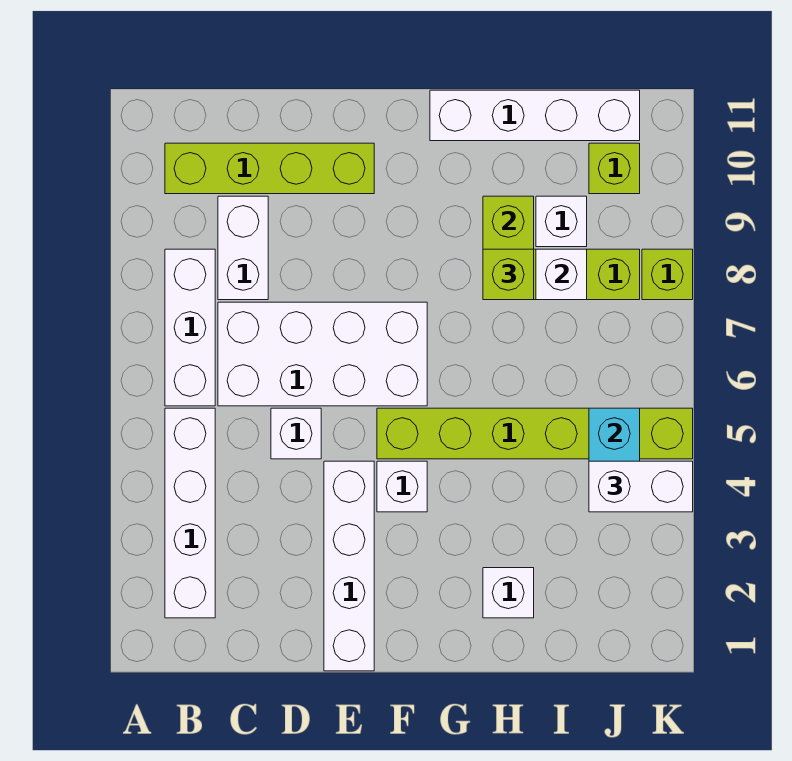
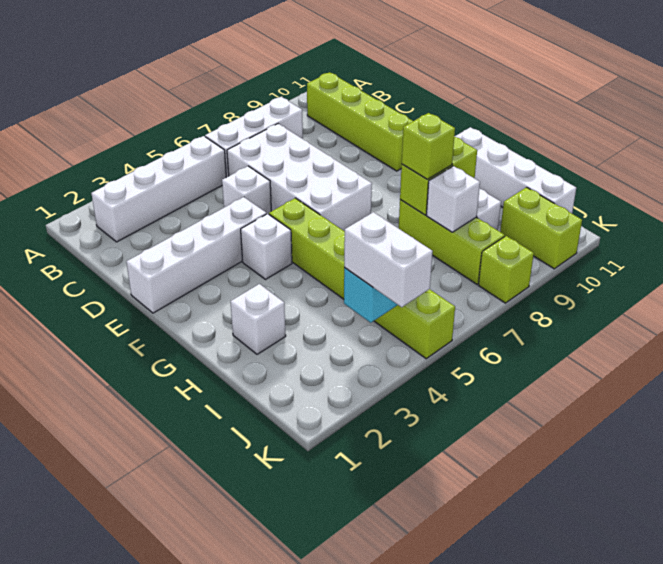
white 1x2 brick [218,196,268,300] -> none
lime 1x1 brick [589,143,640,194] -> lime 1x2 brick [500,187,582,269]

